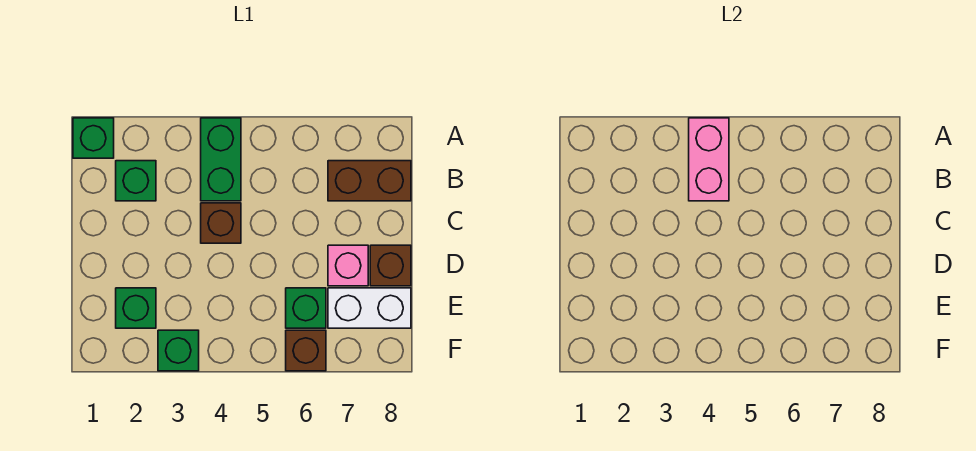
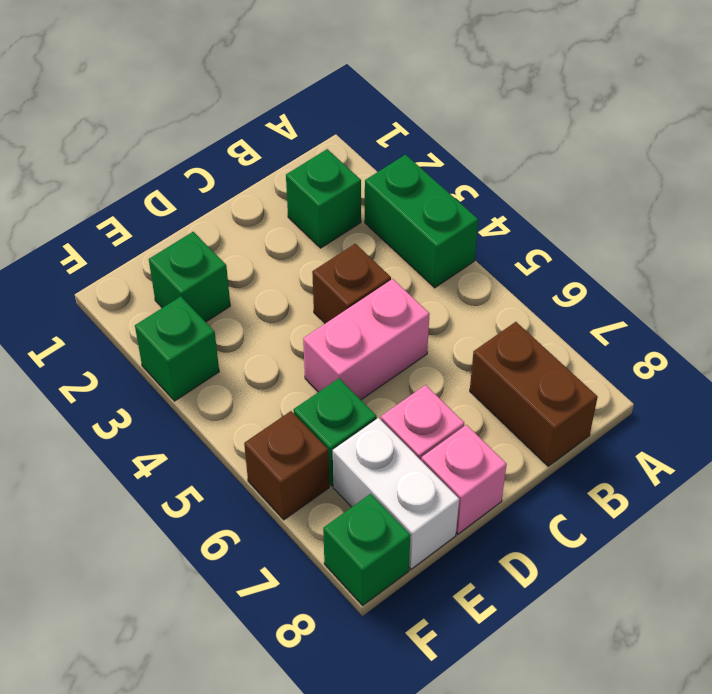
green 1x1 brick [73,118,114,158] -> green 1x1 brick moved to [323,494,411,605]
green 1x2 brick [201,118,241,201] -> green 1x2 brick turned to [365,155,478,288]
pink 1x2 brick [689,118,729,201] -> pink 1x2 brick moved to [303,279,430,400]
brown 1x1 brick [370,245,411,286] -> pink 1x1 brick [421,425,507,534]

